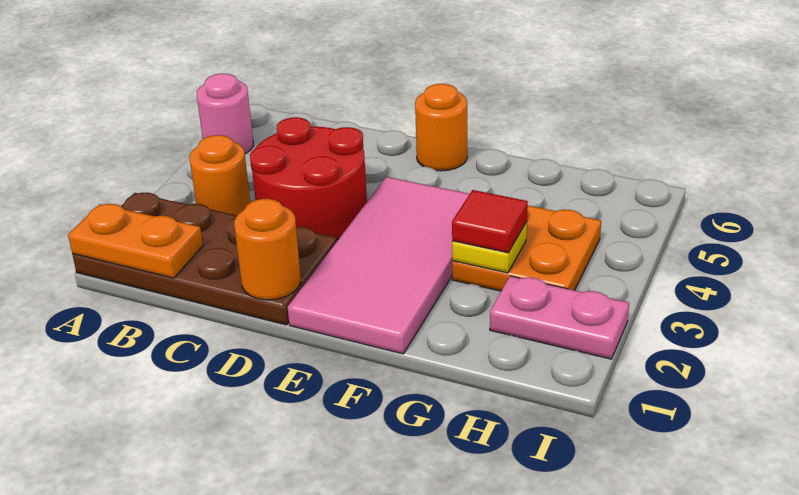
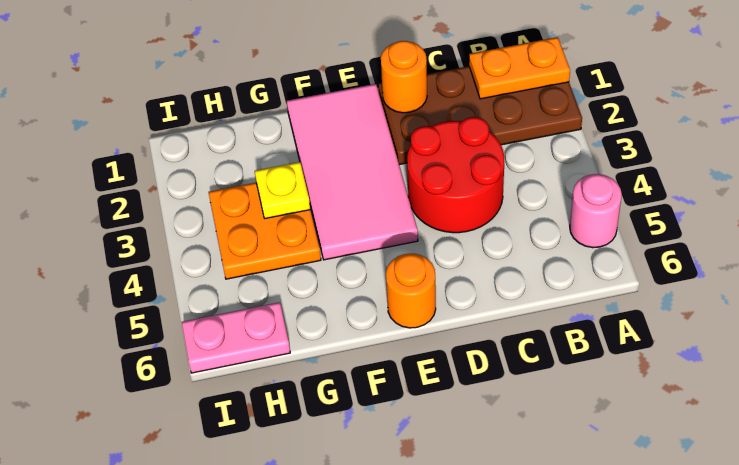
orange 1x1 round brick [190,135,250,215] -> none
red 1x1 tile [452,190,528,253] -> none
pink 1x2 plate [490,276,629,359] -> pink 1x2 plate moved to [182,302,290,373]

